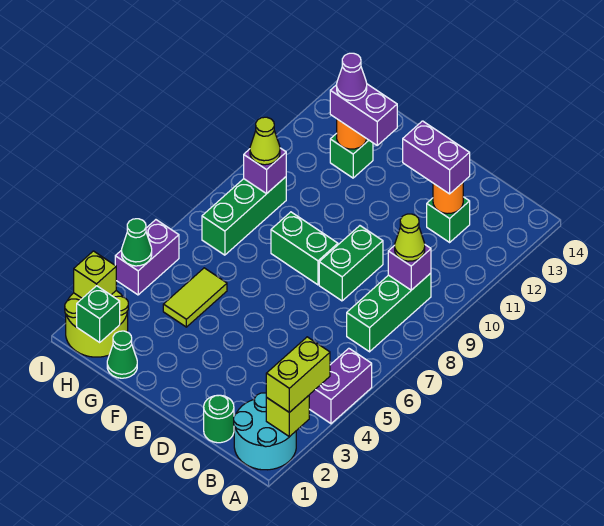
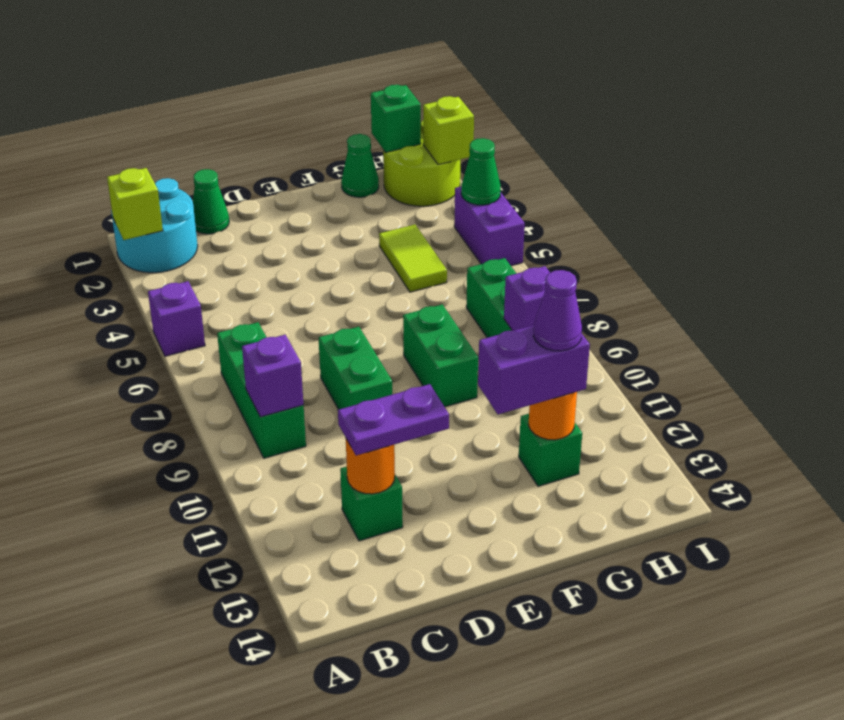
lime 1x2 brick [266,337,330,412] -> none
purple 1x2 brick [309,348,372,424] -> purple 1x1 brick [148,281,205,356]
lime 1x1 cone [395,214,425,261] -> none
green 1x1 round brick [204,395,234,443] -> green 1x1 cone [193,169,229,234]
purple 1x2 brick [403,121,470,194] -> purple 1x2 plate [338,384,449,455]
green 1x2 brick [271,212,338,285] -> green 1x2 brick turned to [403,304,478,407]
lime 1x1 cone [250,117,280,165] -> none

